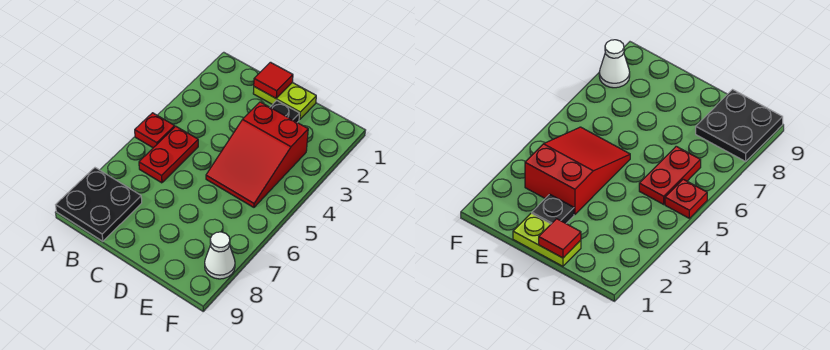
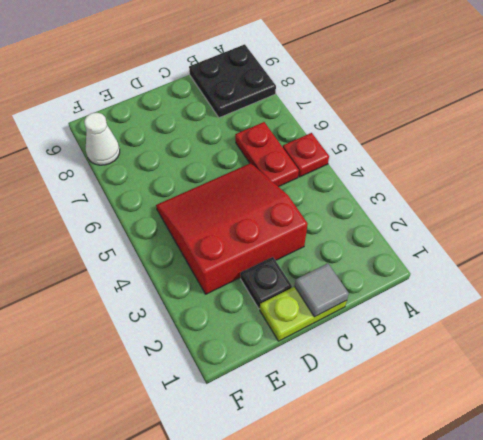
red 1x1 tile [254,62,293,98] -> grey 1x1 tile [295,263,349,317]
red 2x3 slope [206,102,308,207] -> red 3x3 slope [156,163,308,294]

